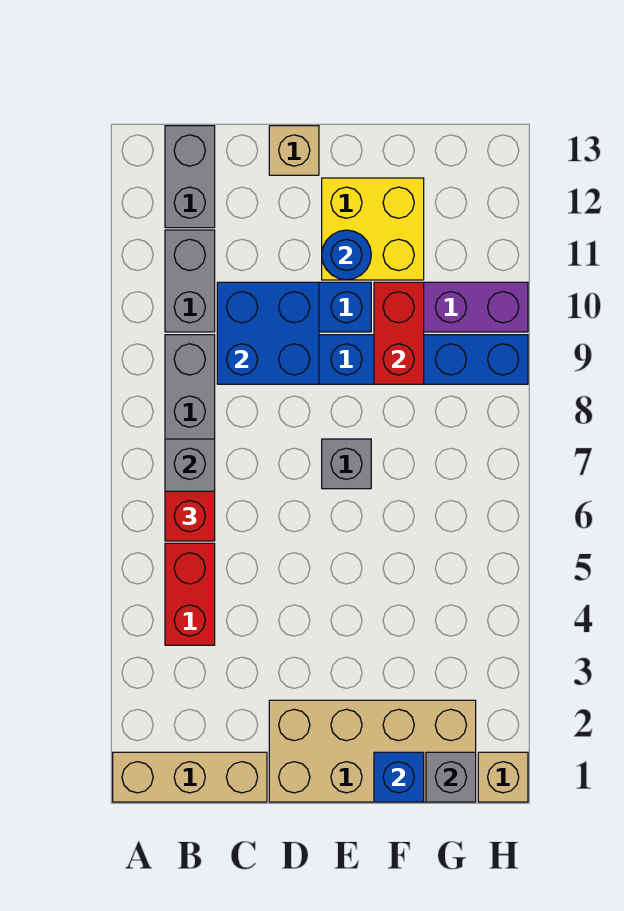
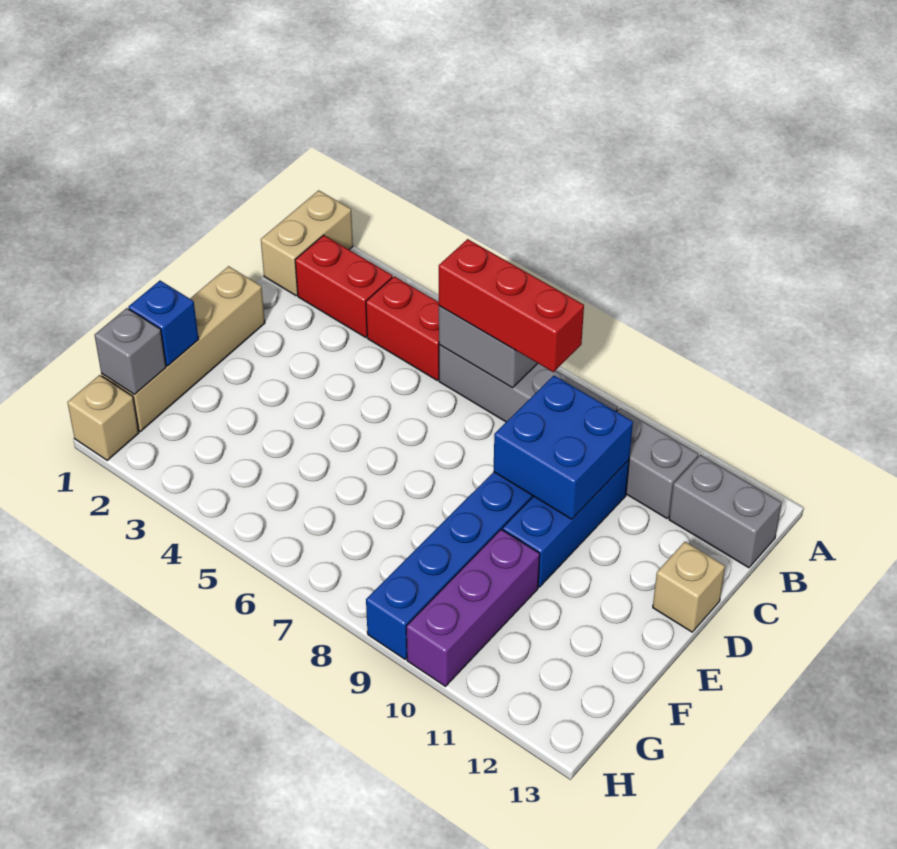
tan 1x3 brick [113,752,267,802] -> tan 1x2 brick [261,190,353,296]
red 1x1 brick [165,491,215,541] -> red 1x3 brick [439,239,584,372]
tan 2x4 brick [269,700,476,802] -> tan 1x4 brick [101,266,265,432]
grey 1x1 brick [322,439,371,489] -> none
yellow 2x2 brick [322,178,424,280] -> none
blue 1x1 round brick [322,230,371,280] -> none
red 1x2 brick [374,282,424,384] -> red 1x2 brick moved to [295,235,392,337]

